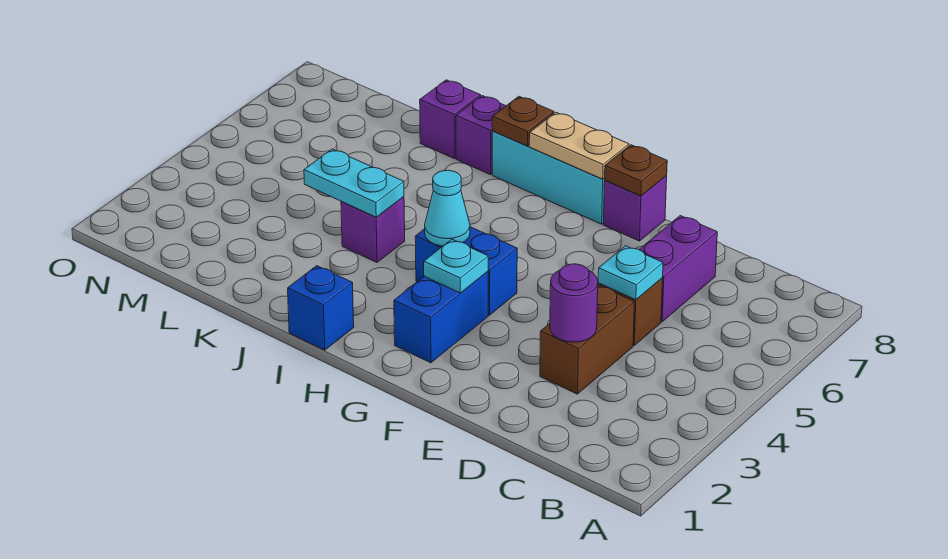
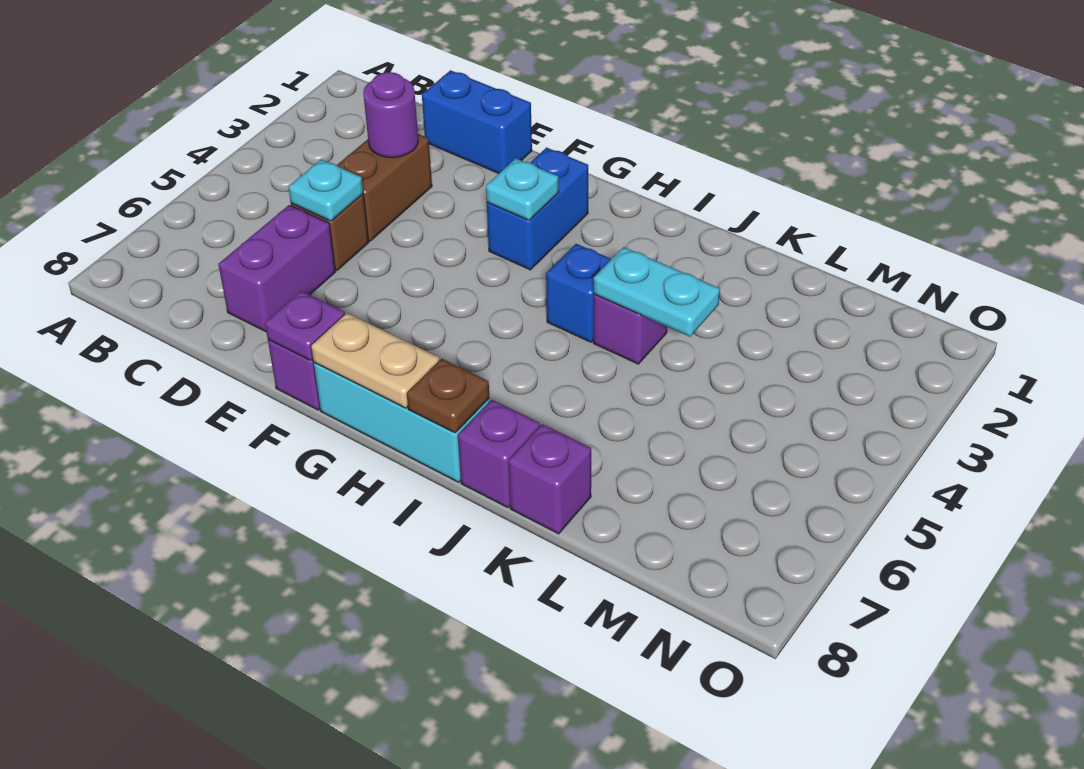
brown 1x1 plate [605,145,667,196] -> purple 1x1 plate [265,291,345,361]
blue 1x2 brick [415,227,517,315] -> blue 1x2 brick moved to [422,70,532,173]
cyan 1x1 cone [425,170,470,246] -> none
blue 1x1 brick [288,266,354,350] -> blue 1x1 brick moved to [546,244,611,342]

